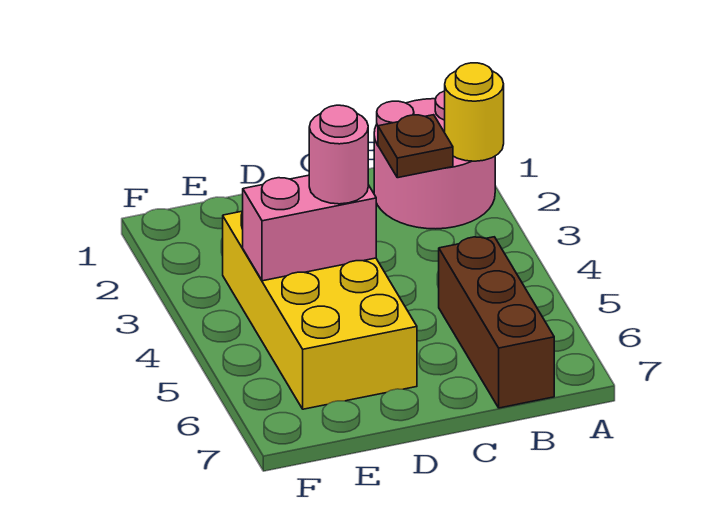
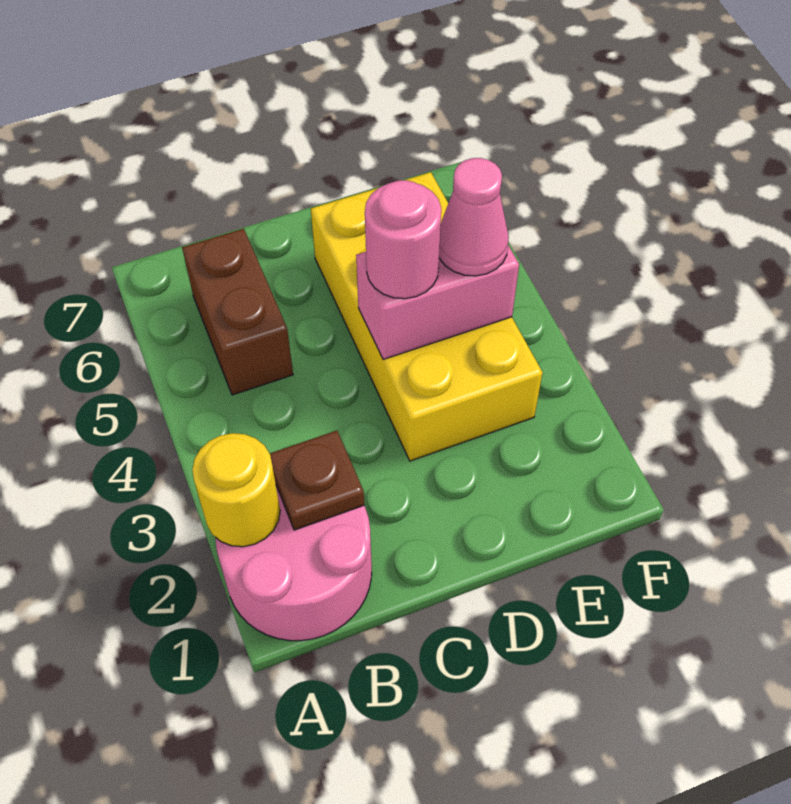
brown 1x3 brick [439,237,554,408] -> brown 1x2 brick [182,229,293,395]
none -> pink 1x1 cone [439,158,509,276]

